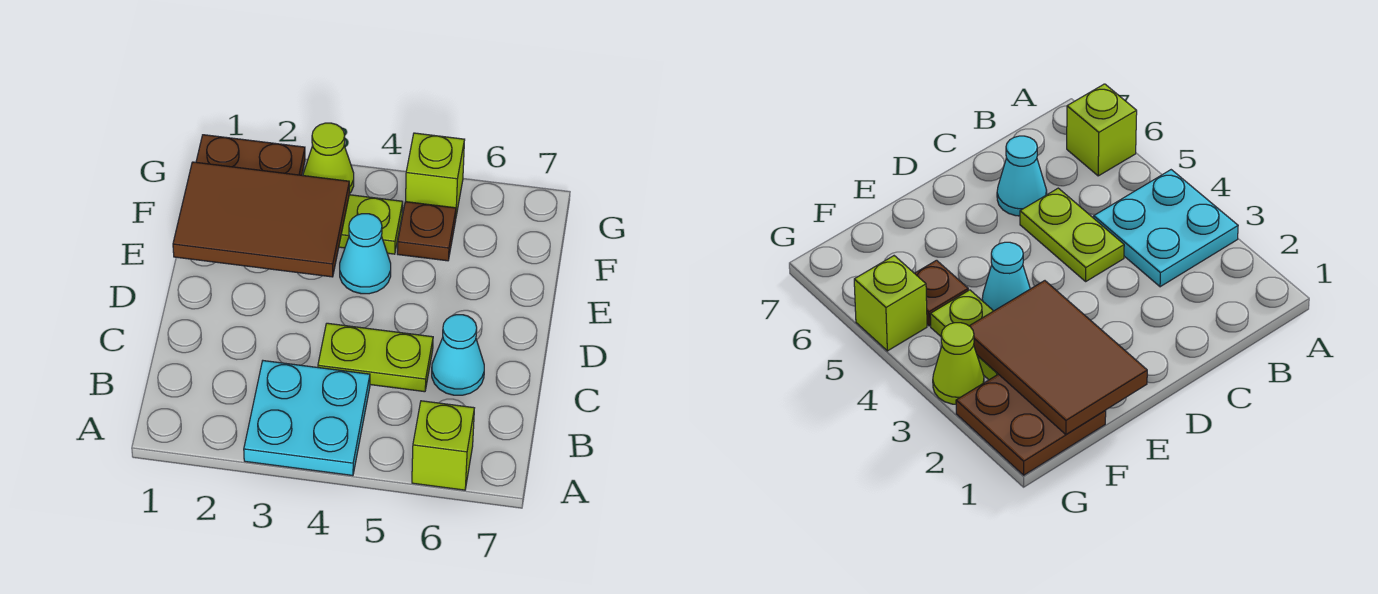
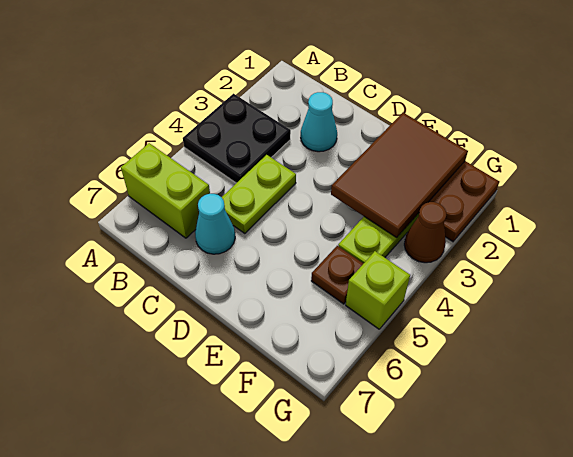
cyan 2x2 plate [244,361,370,476] -> black 2x2 plate [183,94,291,183]
lime 1x1 brick [412,401,474,490] -> lime 1x2 brick [121,143,210,238]
cyan 1x1 cone [340,214,391,294] -> cyan 1x1 cone moved to [301,92,337,152]
lime 1x1 cone [303,123,354,194] -> brown 1x1 cone [404,202,446,263]

